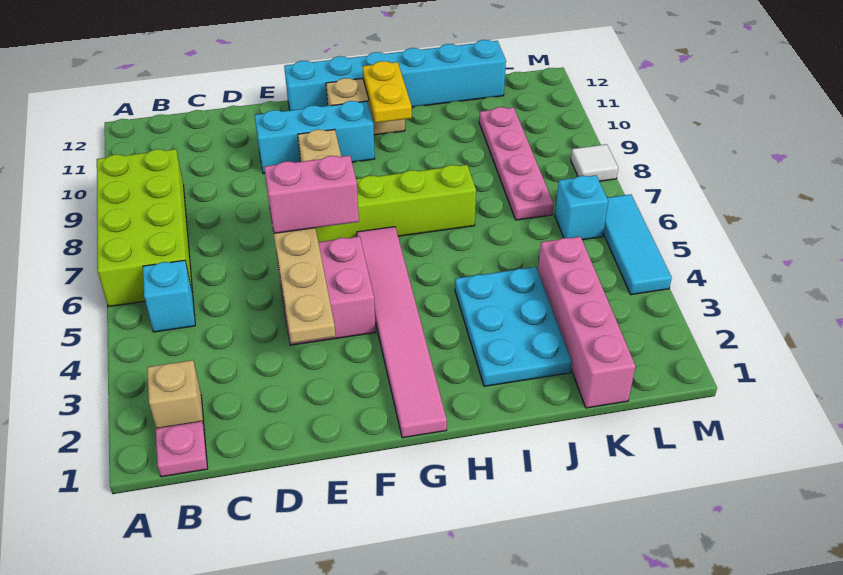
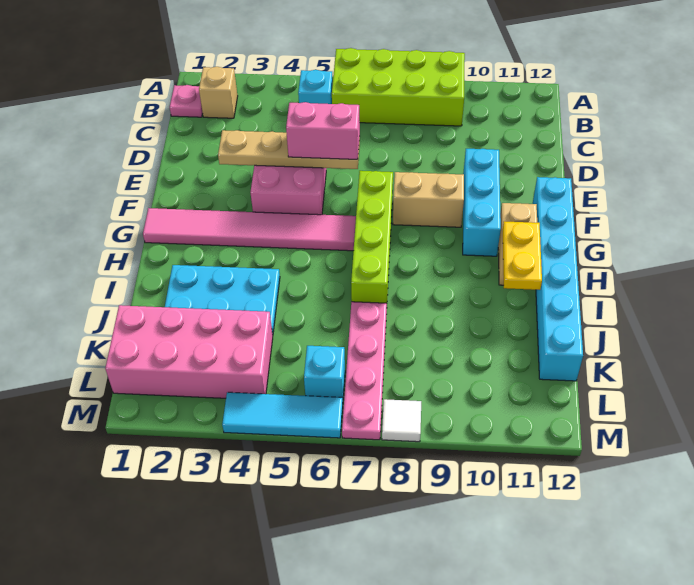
pink 1x2 brick [264,156,359,233] -> pink 1x2 brick turned to [286,102,360,159]
yellow 1x2 plate [362,61,412,123] -> yellow 1x2 plate turned to [503,221,542,290]
pink 1x4 brick [538,237,636,408] -> pink 2x4 brick [105,305,273,398]
pink 1x4 plate [479,107,554,220] -> pink 1x4 plate turned to [342,302,387,440]

